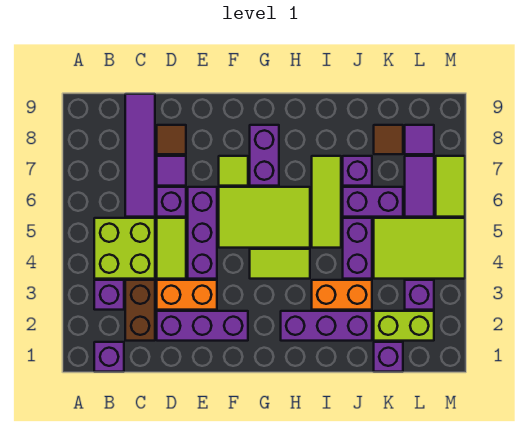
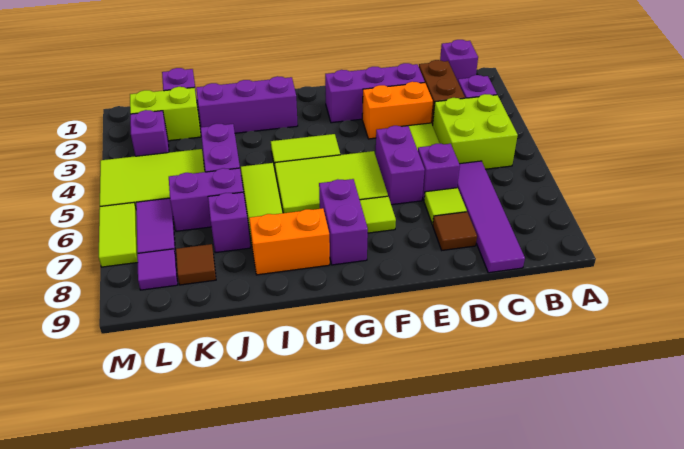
purple 1x1 tile [157,156,186,186] -> lime 1x1 tile [424,188,467,225]
purple 1x3 brick [188,187,217,279] -> purple 1x2 brick [375,126,425,205]
orange 1x2 brick [312,280,372,310] -> orange 1x2 brick moved to [249,208,330,275]

